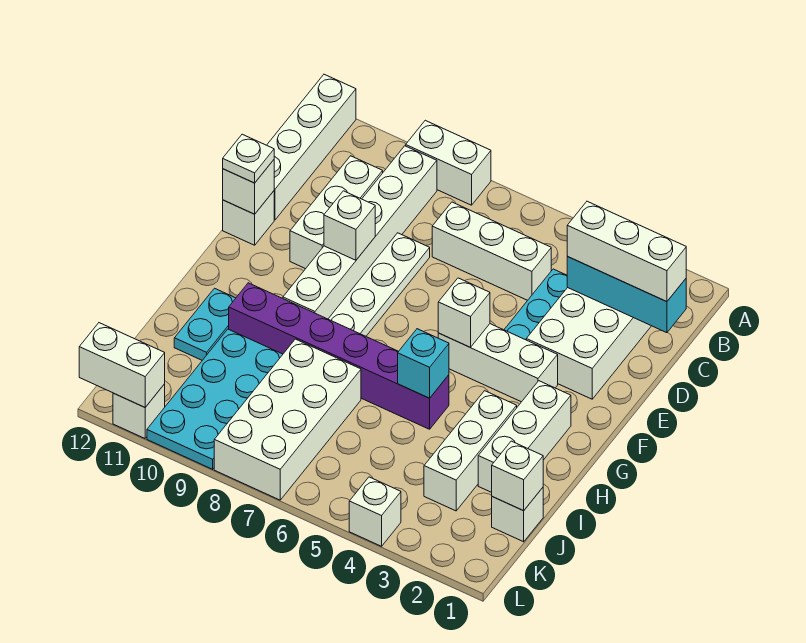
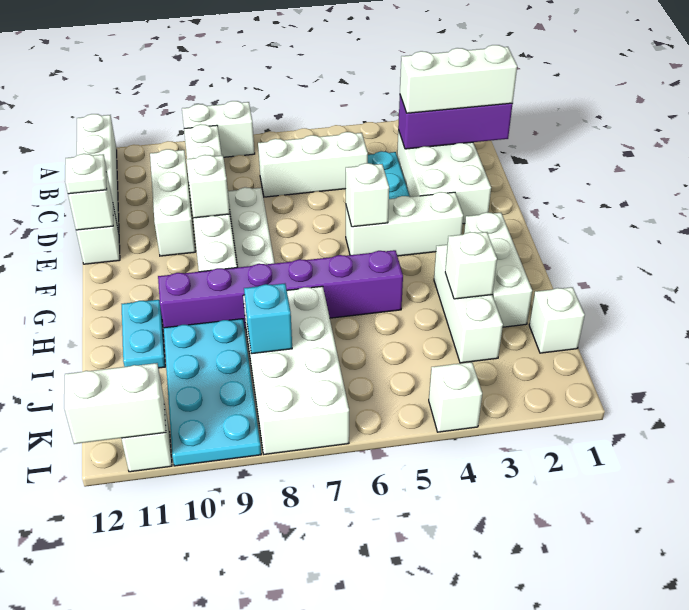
cyan 1x3 brick [567,257,686,333] -> purple 1x3 brick [398,96,513,149]
cyan 1x1 brick [398,329,449,398] -> cyan 1x1 brick moved to [244,284,292,354]
white 1x1 brick [492,441,543,511] -> white 1x1 brick moved to [445,232,497,299]

